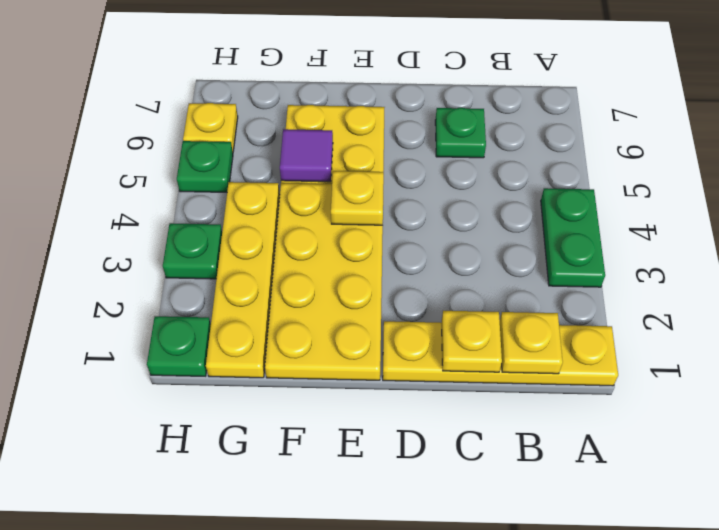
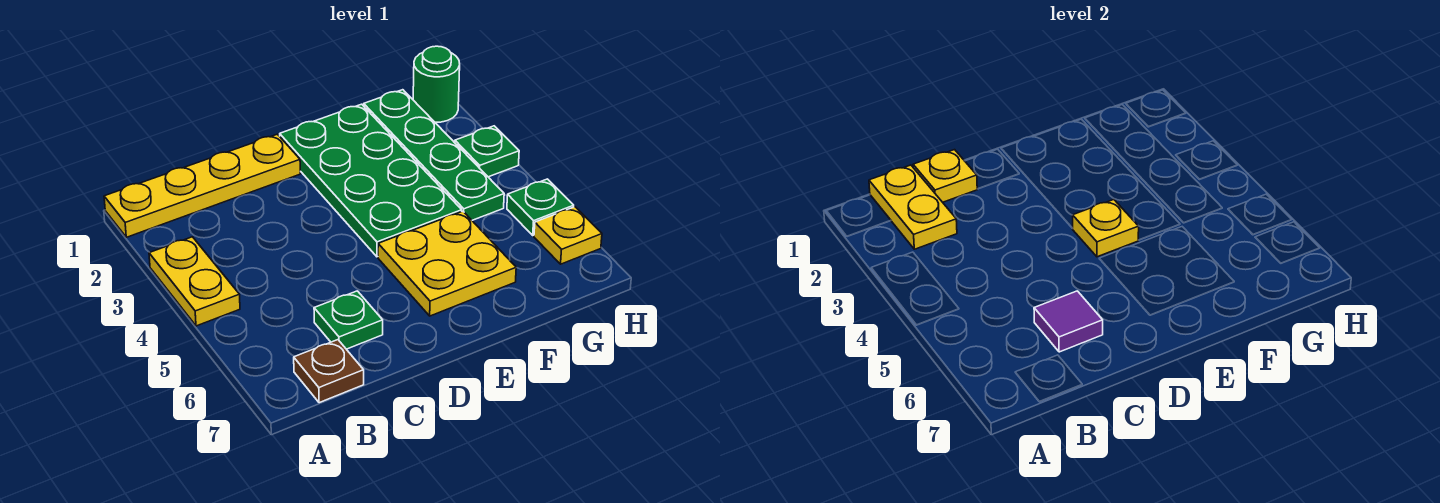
green 1x2 plate [541,188,605,287] -> yellow 1x2 plate [149,237,240,326]
yellow 1x1 plate [500,312,563,374] -> yellow 1x2 plate [869,165,957,249]
none -> brown 1x1 plate [294,340,364,403]
yellow 2x4 plate [265,183,383,380] -> green 2x4 plate [280,104,462,257]
purple 1x1 tile [280,129,333,182] -> purple 1x1 tile moved to [1034,291,1103,352]
yellow 1x4 plate [206,182,280,378] -> green 1x4 plate [364,90,504,220]
green 1x1 plate [147,316,211,376] -> green 1x1 round brick [413,46,460,122]

